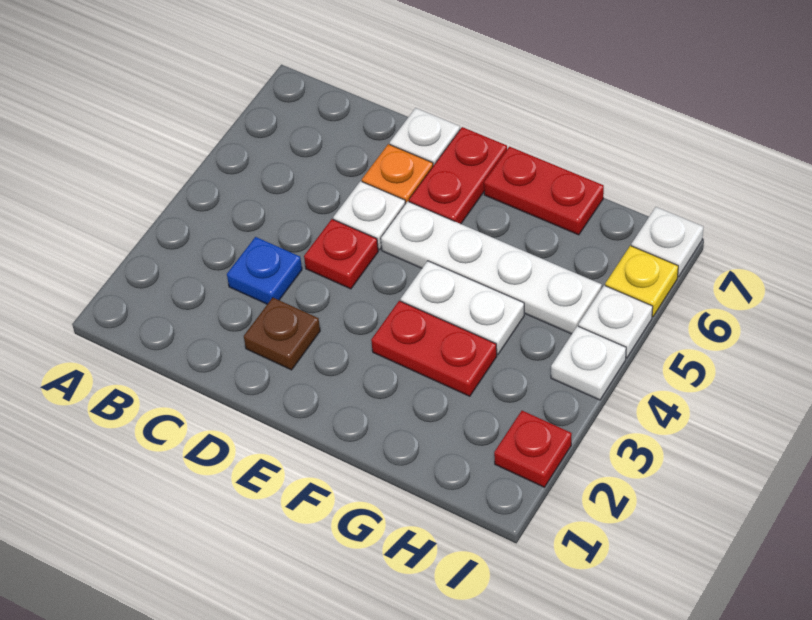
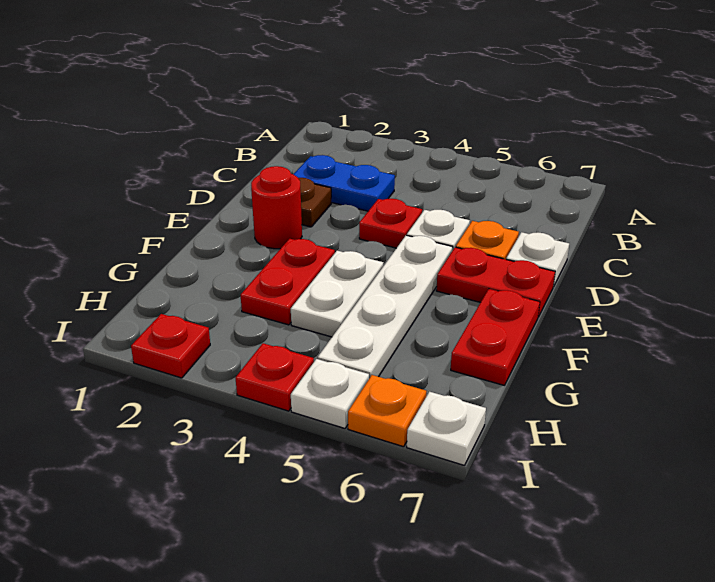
blue 1x1 plate [227,237,302,304] -> blue 1x2 plate [293,155,395,211]
none -> red 1x1 round brick [251,166,302,249]
white 1x1 plate [551,326,626,400] -> red 1x1 plate [235,343,314,411]
yellow 1x1 plate [605,246,678,317] -> orange 1x1 plate [348,375,426,447]

